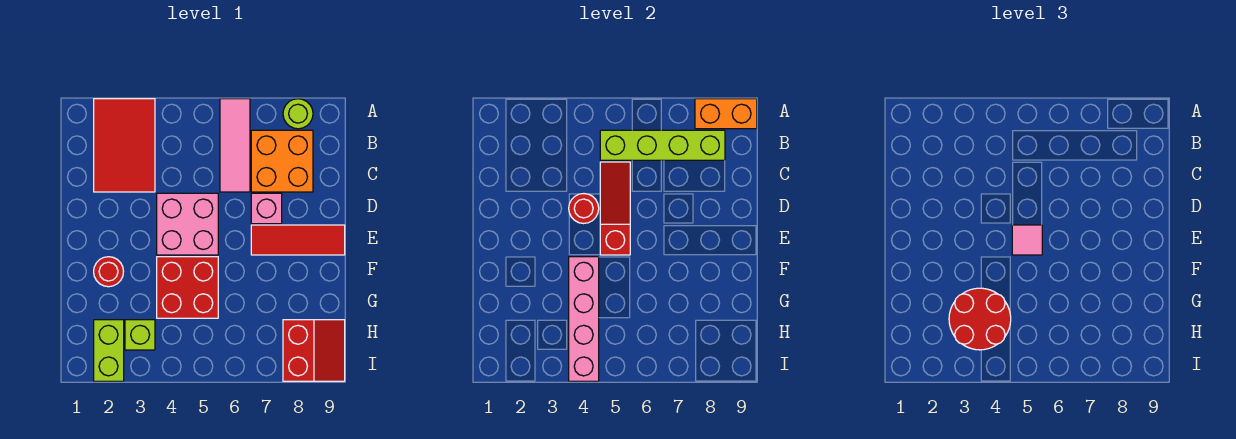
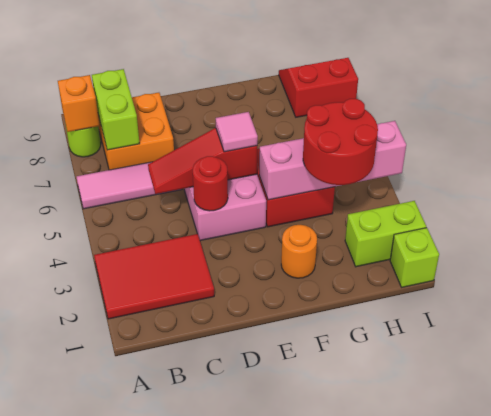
orange 1x2 brick [695,99,757,129] -> orange 1x1 brick [58,75,99,132]
lime 1x4 brick [600,130,725,160] -> lime 1x2 brick [92,69,140,150]
pink 1x1 brick [251,193,282,224] -> none
red 1x3 tile [251,225,345,255] -> none
red 1x1 round brick [94,257,124,287] -> orange 1x1 round brick [281,225,317,278]
lime 1x1 brick [125,320,155,350] -> lime 1x1 brick moved to [390,228,439,287]

